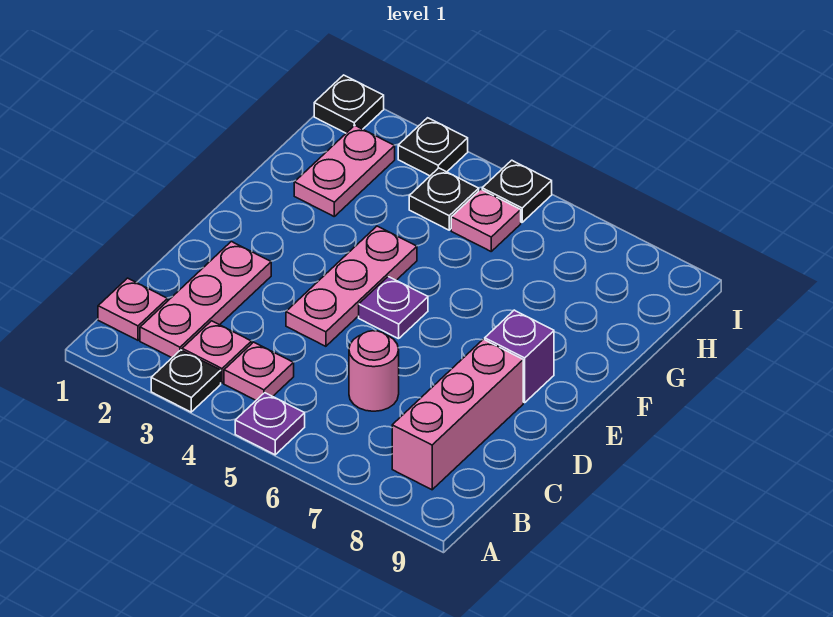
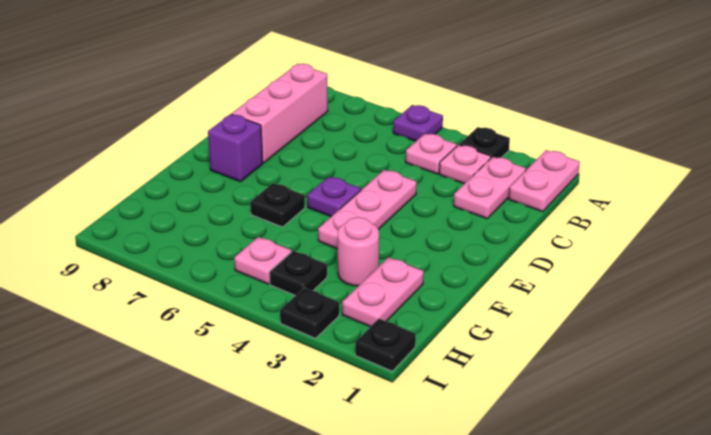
pink 1x1 plate [98,278,168,340] -> pink 1x2 plate [509,150,580,212]
pink 1x3 plate [140,241,271,358] -> pink 1x2 plate [454,157,526,219]
pink 1x1 round brick [349,331,399,411] -> pink 1x1 round brick moved to [338,217,379,286]
black 1x1 plate [482,160,552,222] -> black 1x1 plate moved to [250,183,305,227]

